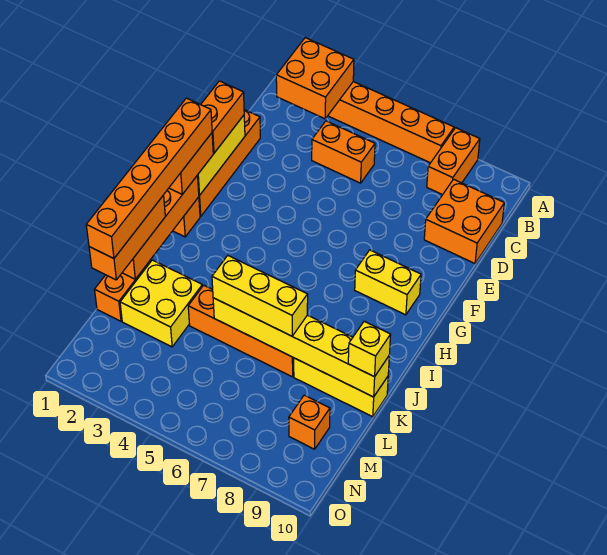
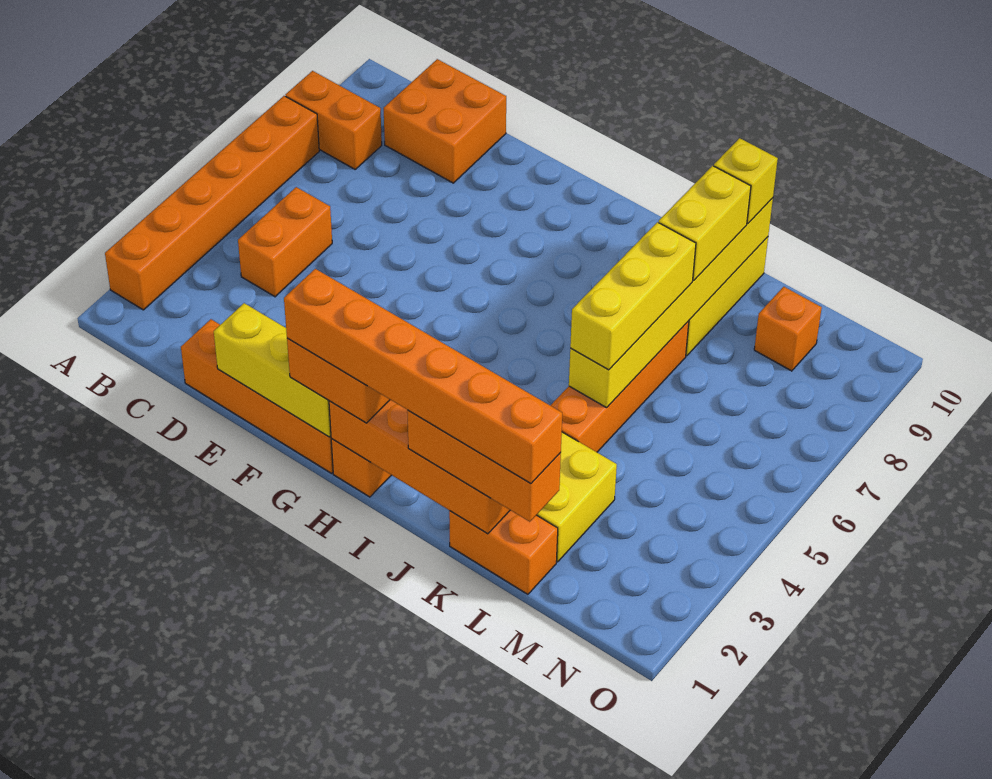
orange 2x2 brick [276,38,354,119] -> none
orange 1x2 brick [201,81,244,153] -> none
yellow 1x2 brick [355,250,421,315] -> yellow 1x2 brick moved to [659,166,751,280]

